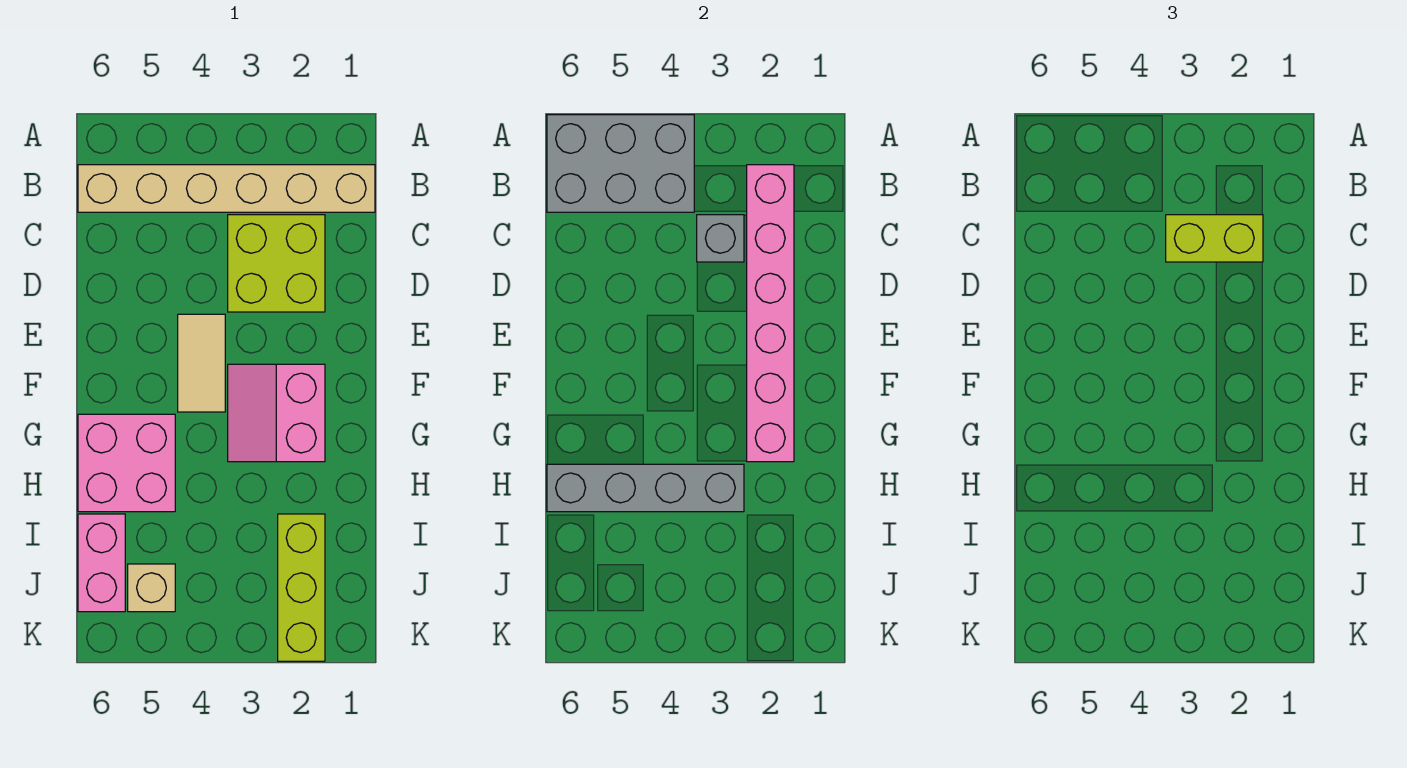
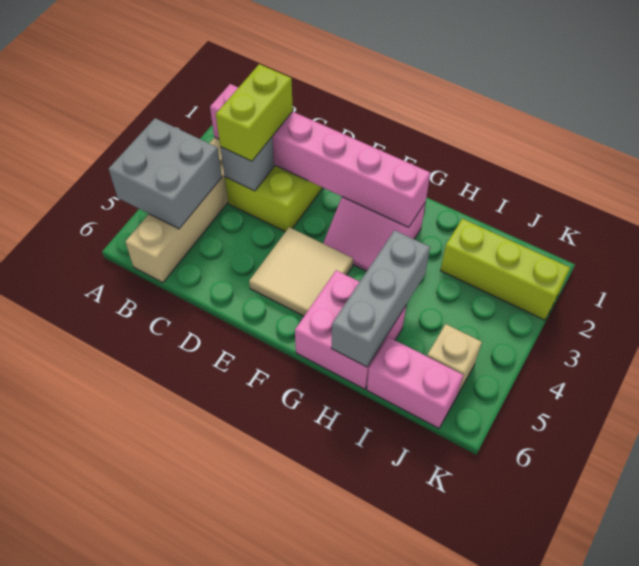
grey 2x3 brick [547,115,694,212] -> grey 2x2 brick [109,118,222,229]
tan 1x2 tile [178,314,225,412] -> tan 2x2 tile [249,227,353,316]
grey 1x4 brick [547,464,744,512] -> grey 1x3 brick [331,230,430,367]

